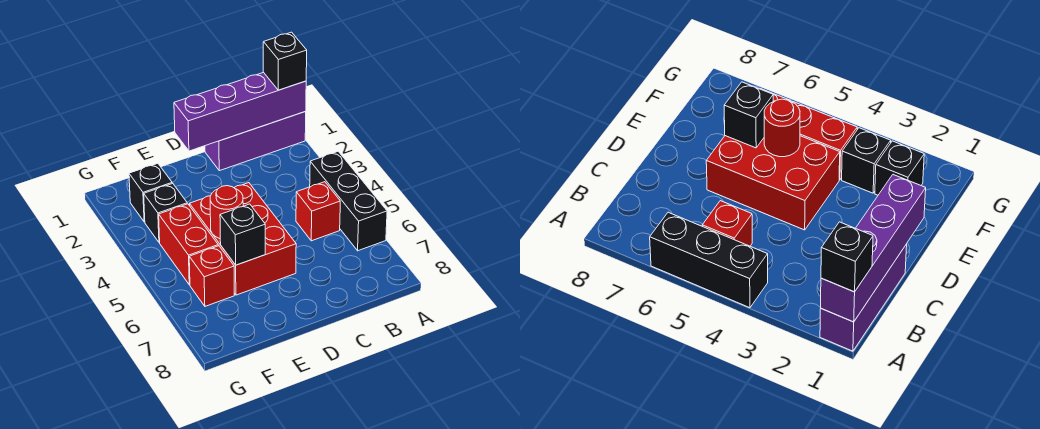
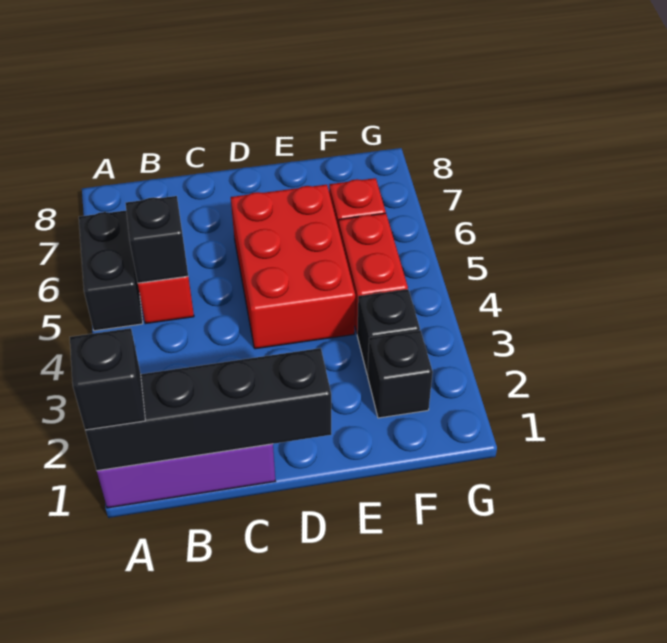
purple 1x4 brick [174,72,306,151] -> black 1x4 brick [85,348,331,471]
black 1x3 brick [310,151,387,251] -> black 1x2 brick [79,211,143,331]
red 1x1 round brick [210,186,243,239] -> none
black 1x1 brick [220,204,265,265] -> black 1x1 brick moved to [126,196,188,283]

